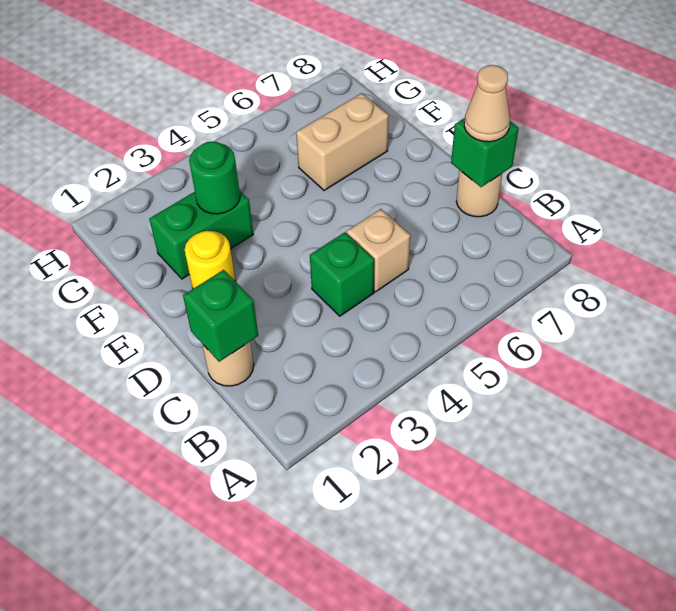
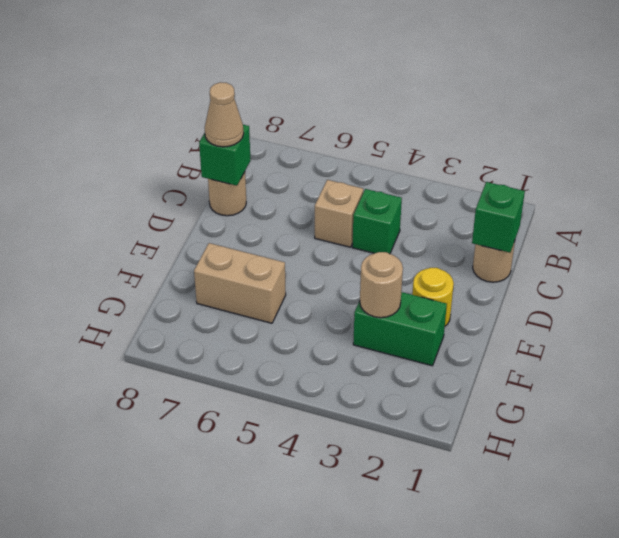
green 1x1 round brick [189,142,240,214] -> tan 1x1 round brick [360,252,403,318]

